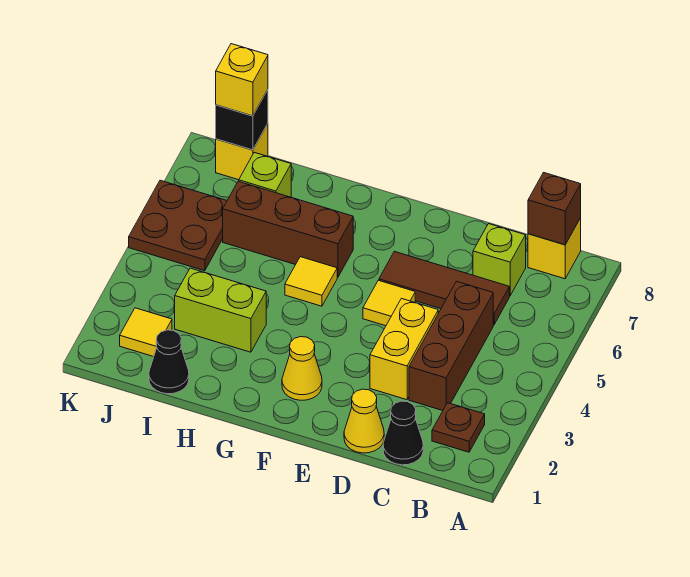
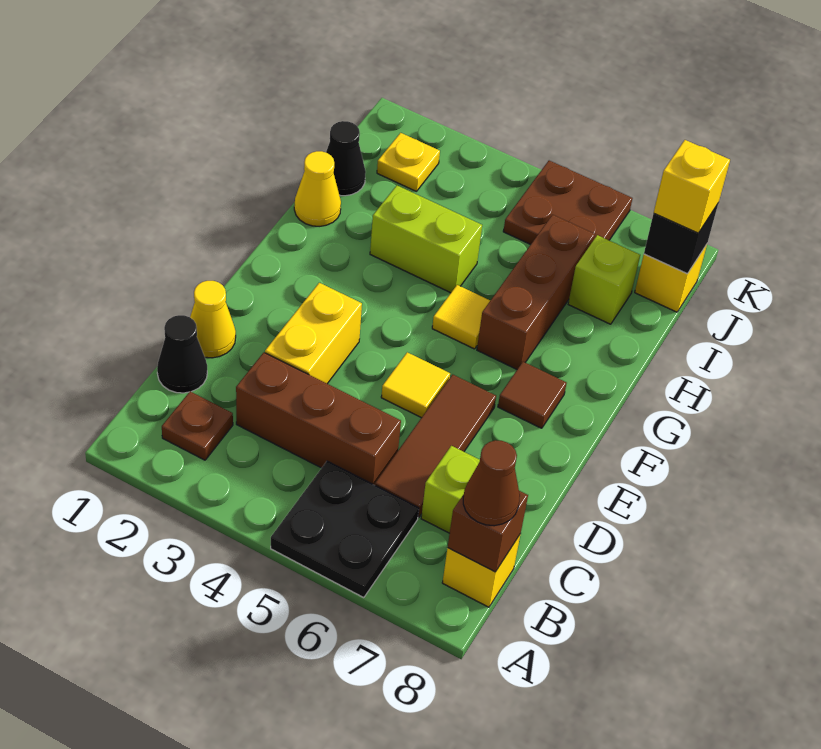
none -> black 2x2 plate [271,461,419,598]
none -> brown 1x1 cone [463,440,520,526]
yellow 1x2 brick [370,299,438,400] -> yellow 1x2 brick turned to [265,283,362,384]
yellow 1x1 cone [282,337,322,400] -> yellow 1x1 cone moved to [294,151,341,226]
none -> brown 1x1 tile [498,362,567,428]
lime 1x2 brick [175,268,266,352] -> lime 1x2 brick turned to [370,186,482,293]
yellow 1x1 tile [120,308,172,357] -> yellow 1x1 plate [377,133,440,192]

